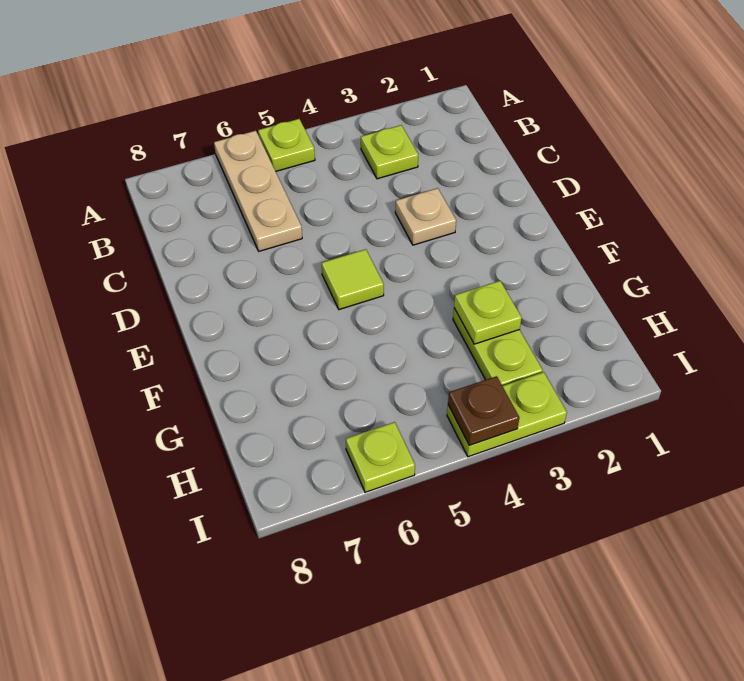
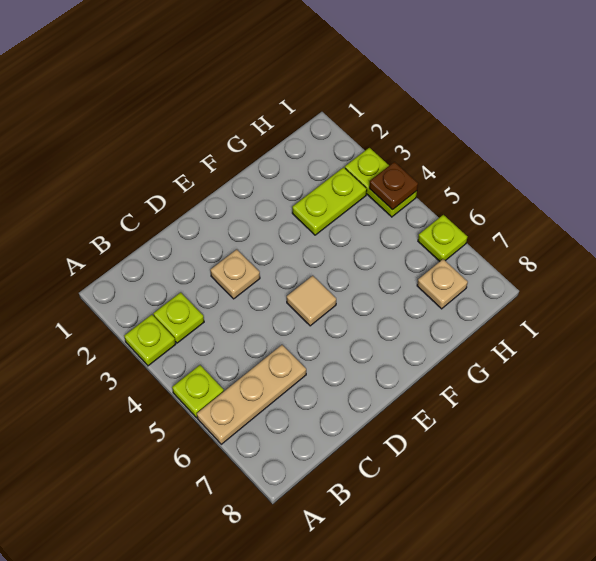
lime 1x1 tile [322,249,384,310] -> tan 1x1 tile [287,276,336,326]
lime 1x1 plate [454,281,522,344] -> lime 1x1 plate moved to [124,315,176,366]
none -> tan 1x1 plate [417,259,468,309]

